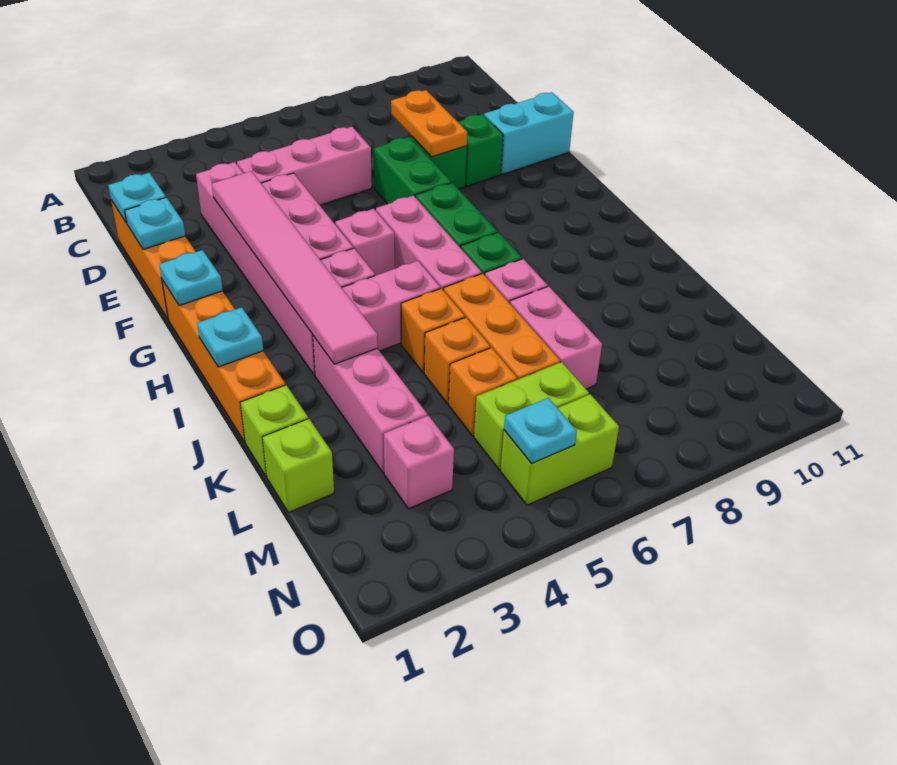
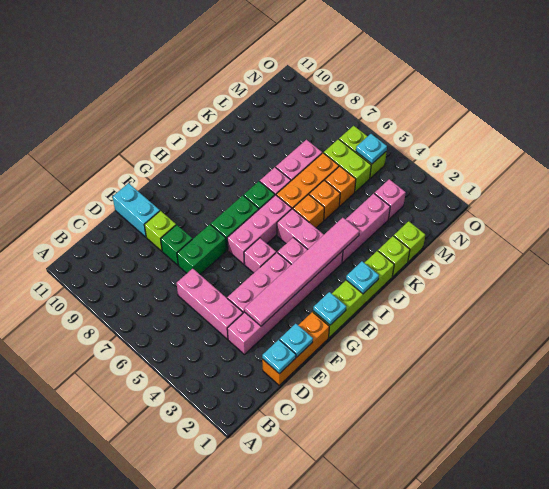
orange 1x2 plate [391,90,467,157] -> none
green 1x1 brick [458,114,503,186] -> lime 1x1 brick [144,211,176,251]
orange 1x4 brick [162,280,285,442] -> lime 1x4 brick [313,251,394,338]

